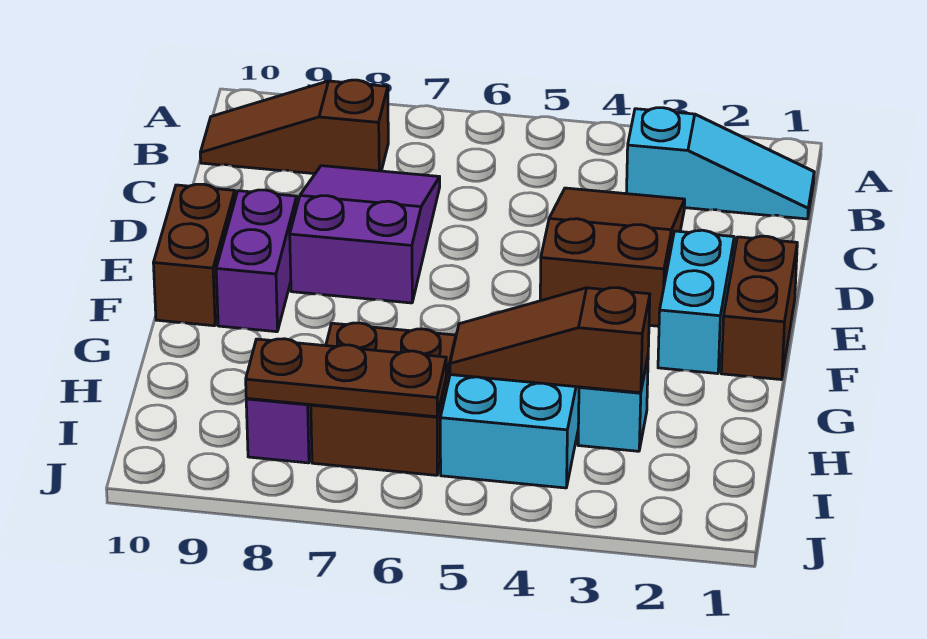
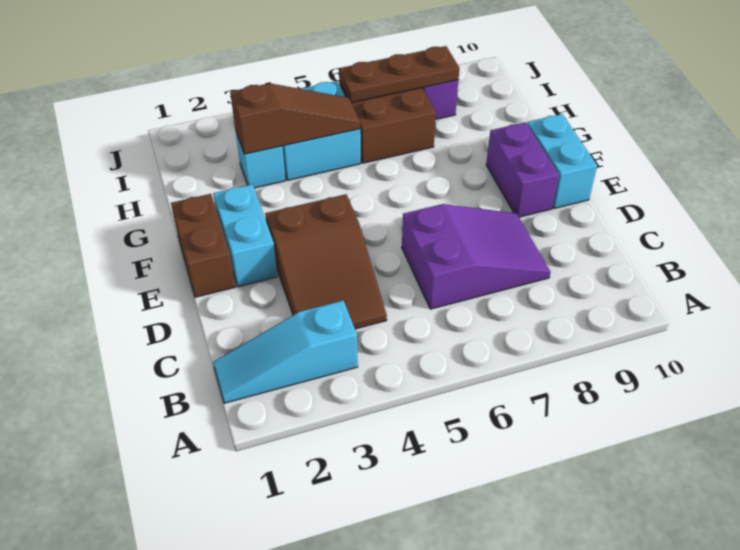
brown 1x3 slope [200,80,388,174] -> none
purple 2x3 slope [290,166,440,303] -> purple 2x3 slope turned to [402,204,551,309]
brown 1x2 brick [153,184,235,326] -> cyan 1x2 brick [527,114,597,208]

